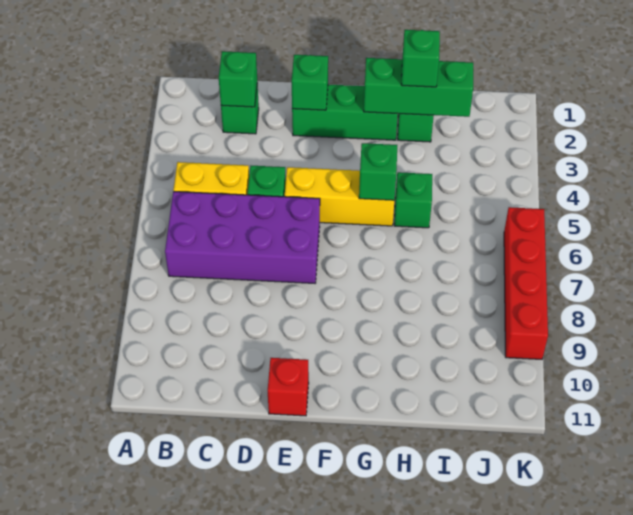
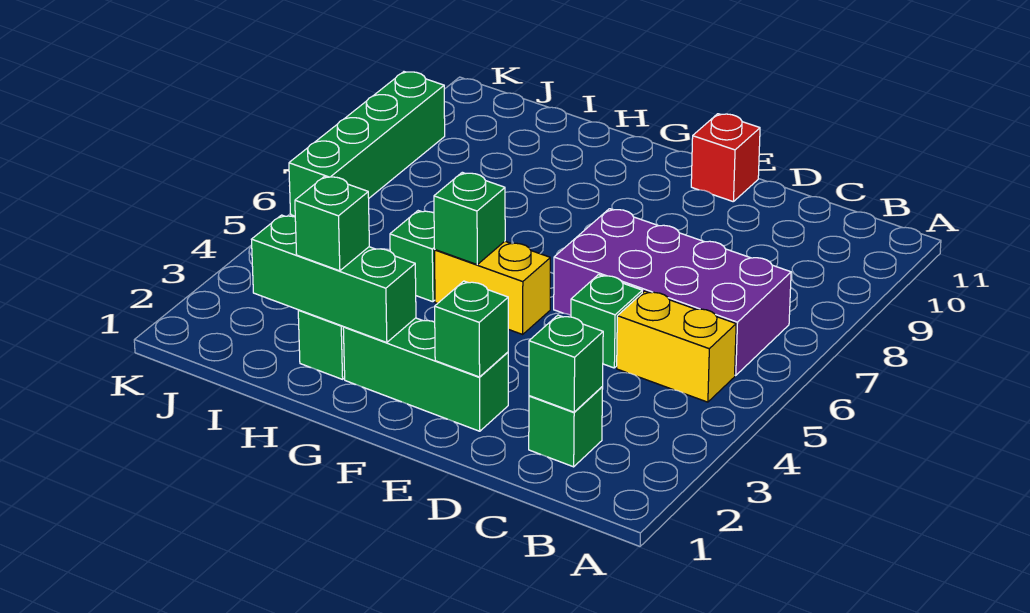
yellow 1x3 brick [285,167,394,226] -> yellow 1x2 brick [434,241,550,334]
red 1x4 brick [504,207,548,359] -> green 1x4 brick [289,72,445,216]

